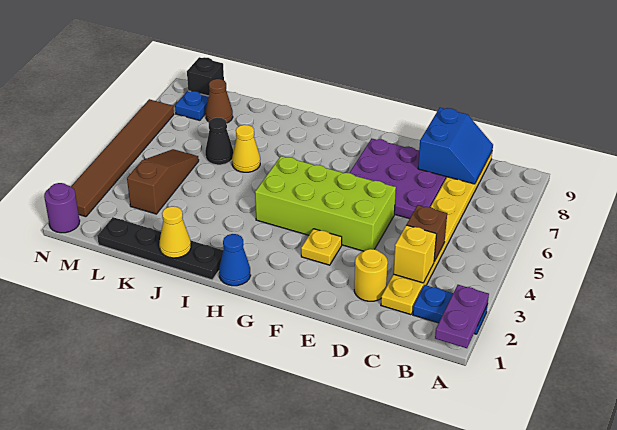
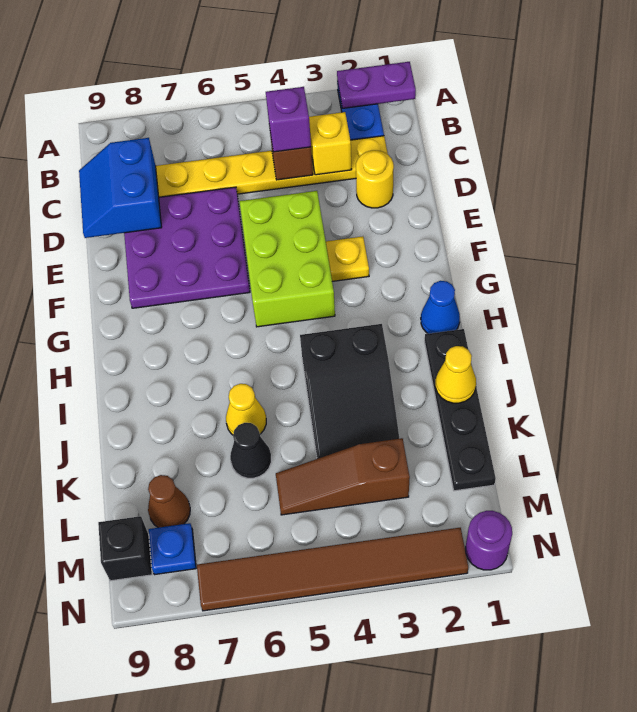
none -> purple 1x1 brick [266,87,311,152]
blue 2x2 slope [418,108,493,184] -> blue 2x2 slope turned to [79,138,162,238]
lime 2x4 brick [255,156,396,251] -> lime 2x3 brick [240,191,335,327]
none -> black 2x3 slope [300,324,400,459]

